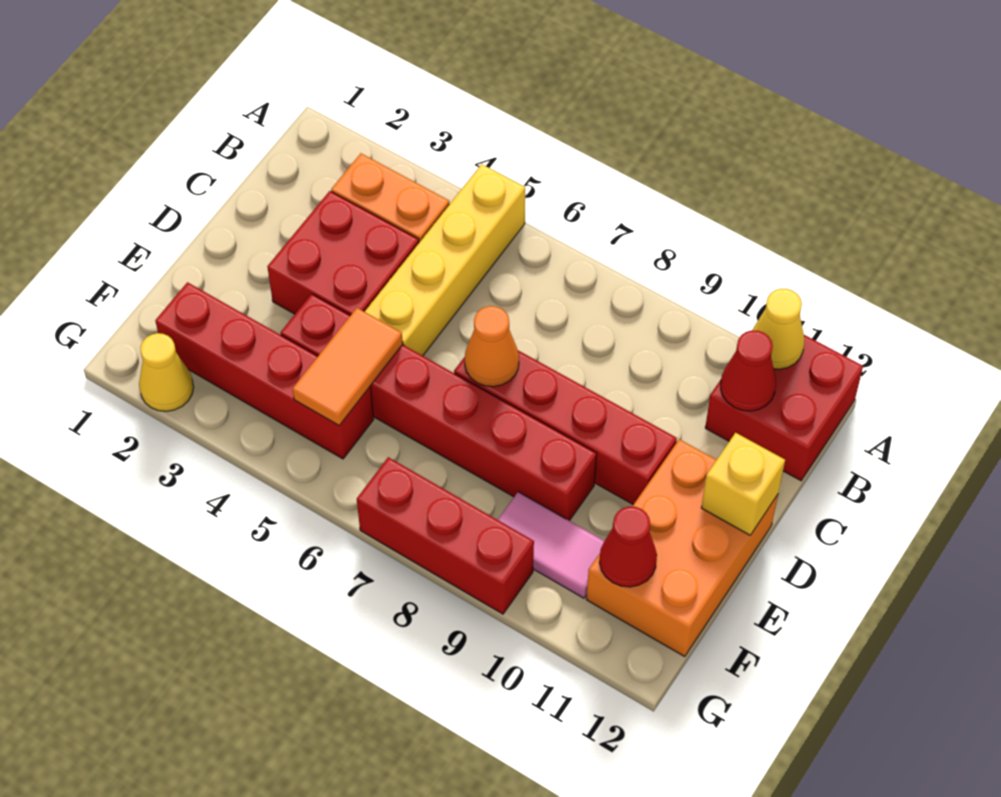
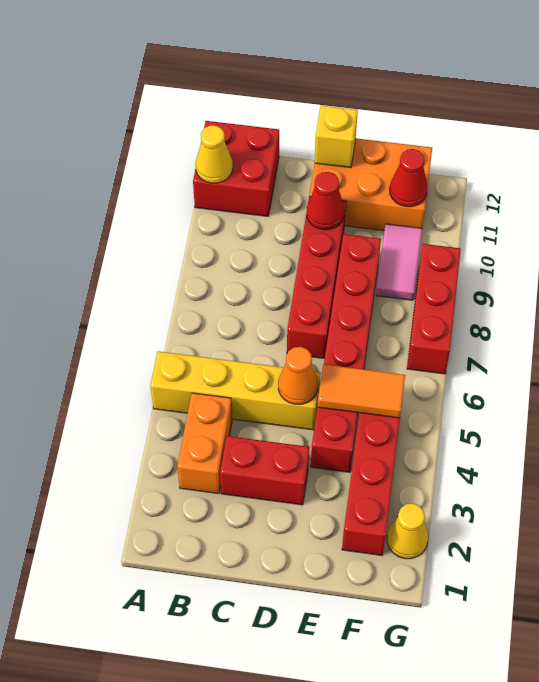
red 1x1 cone [720,330,776,411] -> red 1x1 cone moved to [307,172,344,230]
red 2x2 brick [267,191,419,315] -> red 1x2 brick [220,436,309,505]
orange 1x1 cone [464,306,519,387] -> orange 1x1 cone moved to [278,347,318,404]

